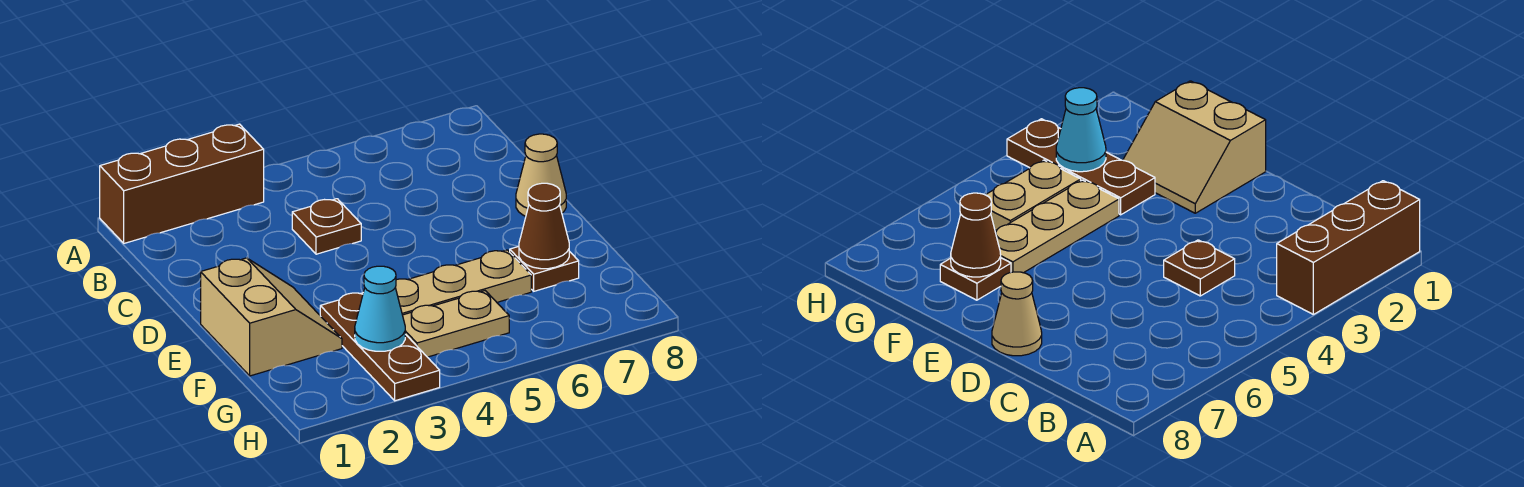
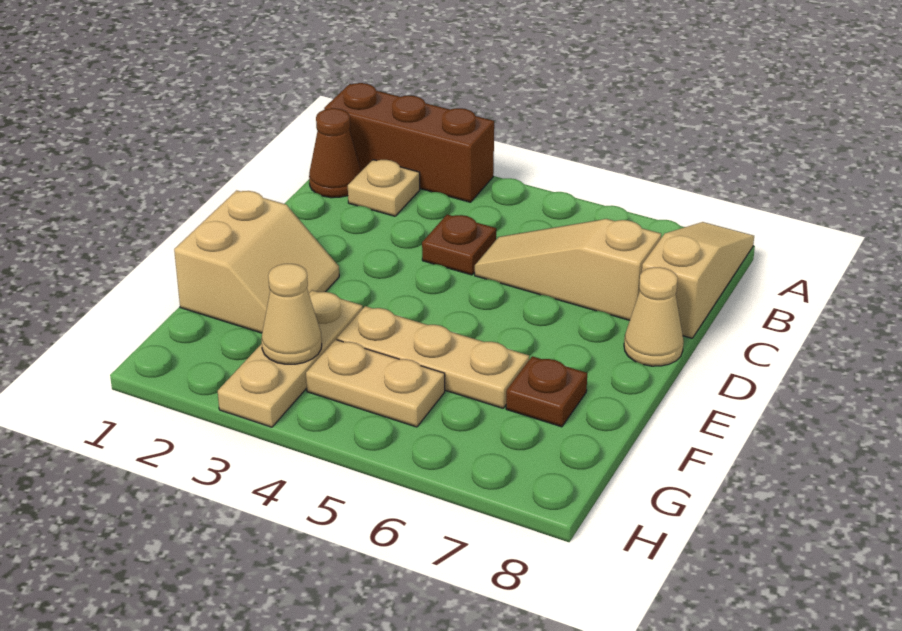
none -> tan 1x3 slope [642,222,754,338]
none -> tan 1x1 plate [348,160,420,216]
none -> tan 1x3 slope [475,219,661,320]
brown 1x3 plate [320,293,440,401] -> tan 1x3 plate [218,290,363,427]
brown 1x1 cone [519,183,569,269] -> brown 1x1 cone moved to [309,108,361,198]
cyan 1x1 cone [355,266,405,351] -> tan 1x1 cone [261,264,322,364]

